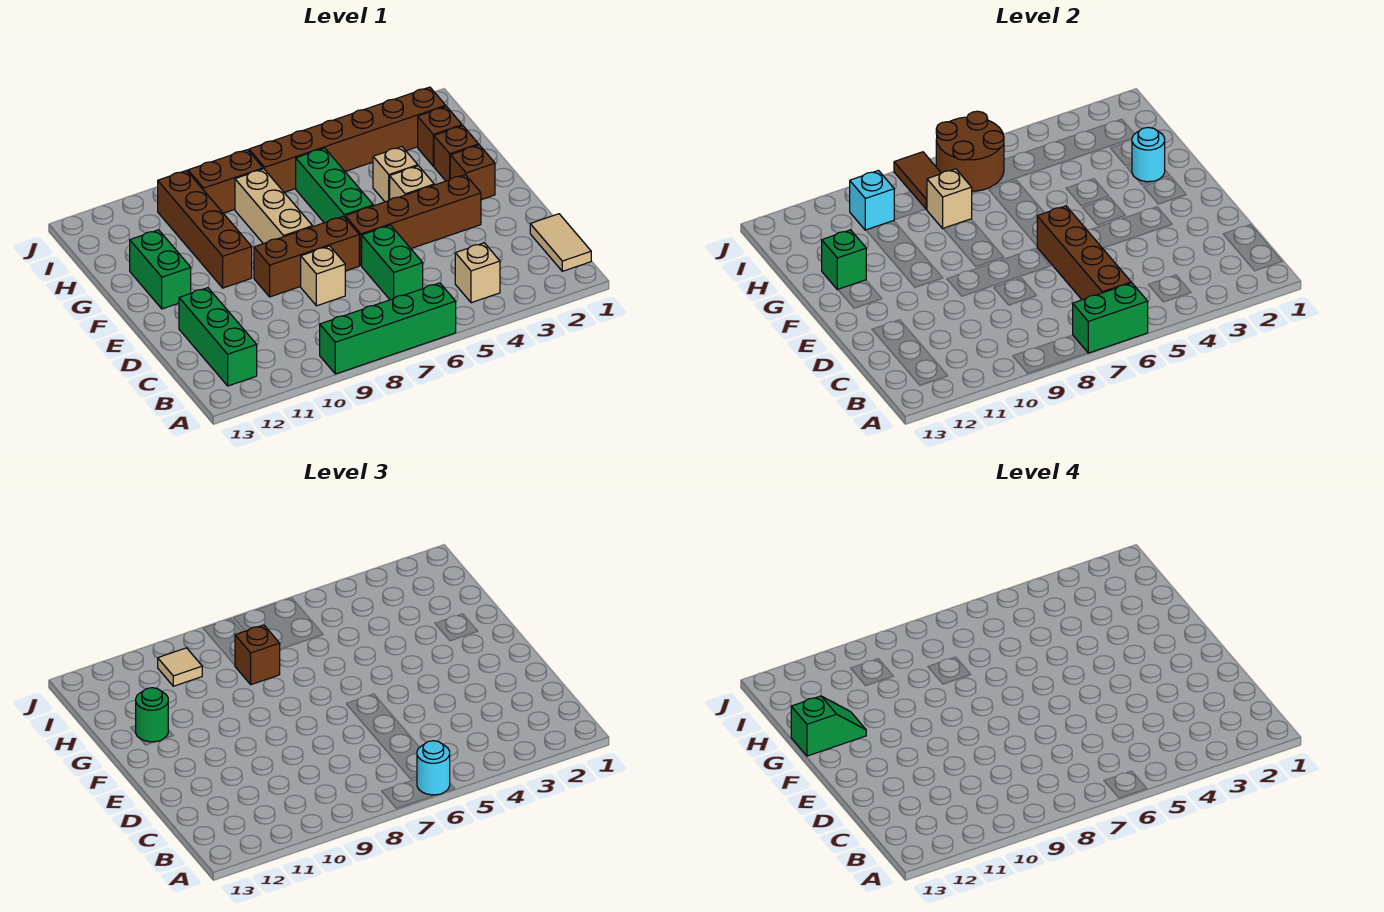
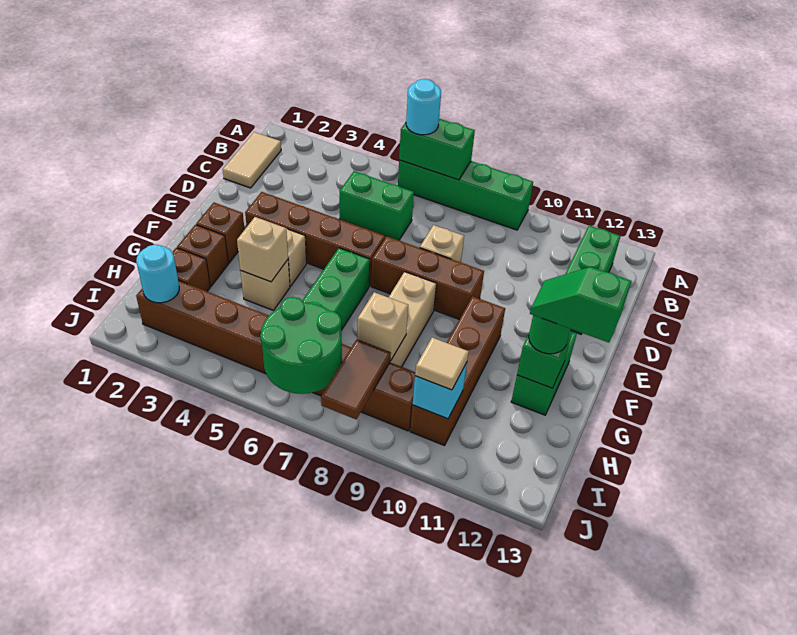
tan 1x1 brick [455,243,500,303] -> tan 1x1 brick moved to [237,217,288,282]
brown 1x4 brick [1037,206,1131,300] -> none
green 1x2 brick [362,225,423,300] -> green 1x2 brick turned to [340,171,414,240]
cyan 1x1 round brick [1132,127,1165,182] -> cyan 1x1 round brick moved to [136,245,179,303]
brown 1x1 brick [235,625,280,685] -> none
brown 2x2 round brick [936,111,1004,191] -> green 2x2 round brick [260,297,342,394]

